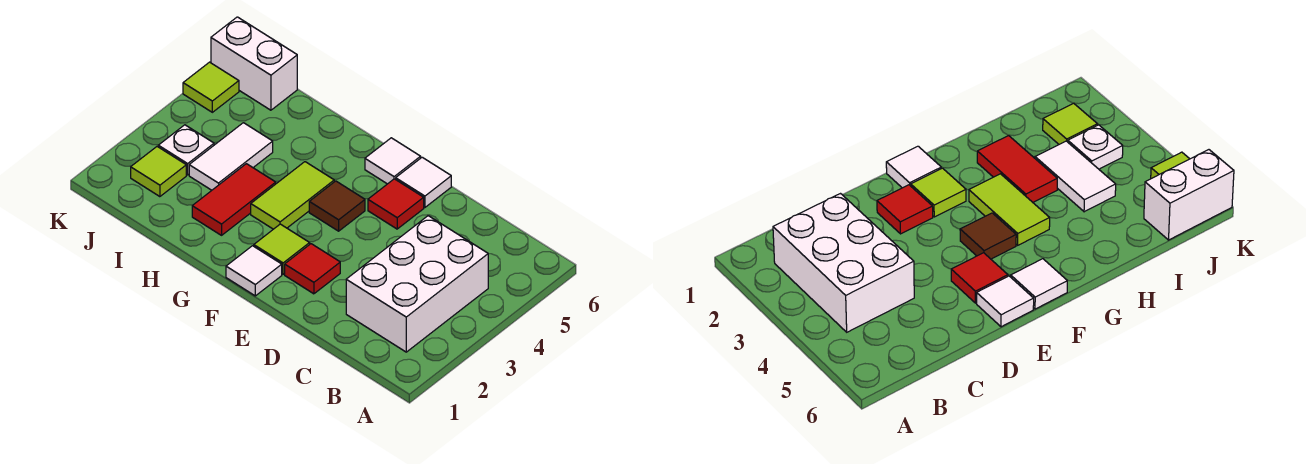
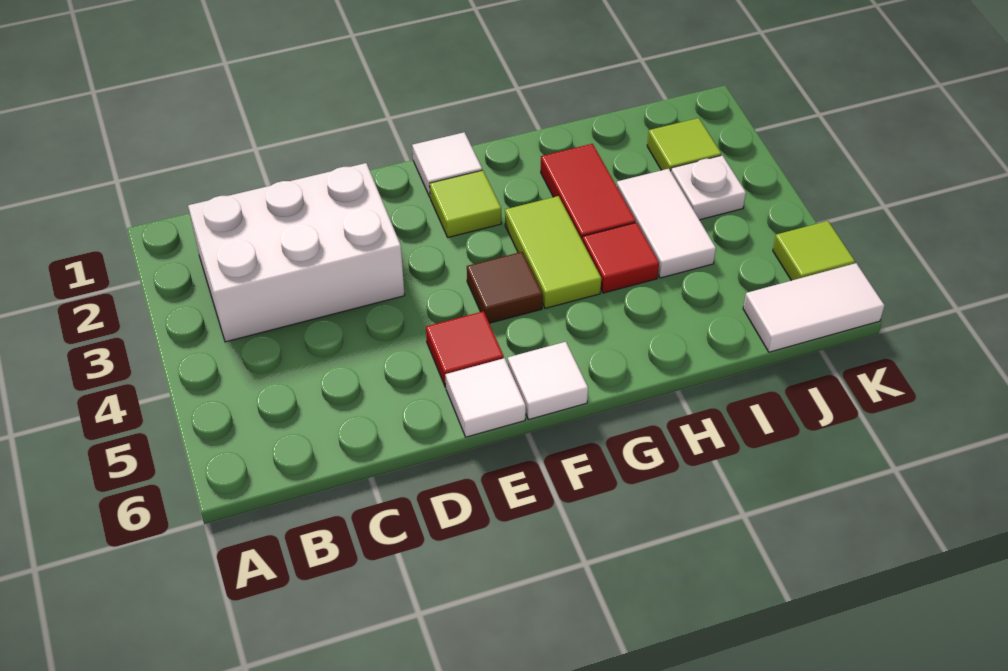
white 2x3 brick [346,216,488,352] -> white 2x3 brick turned to [188,163,405,342]
red 1x1 tile [285,244,340,294] -> red 1x1 tile moved to [583,223,659,293]
white 1x2 brick [211,17,297,110] -> white 1x2 tile [743,263,885,352]

